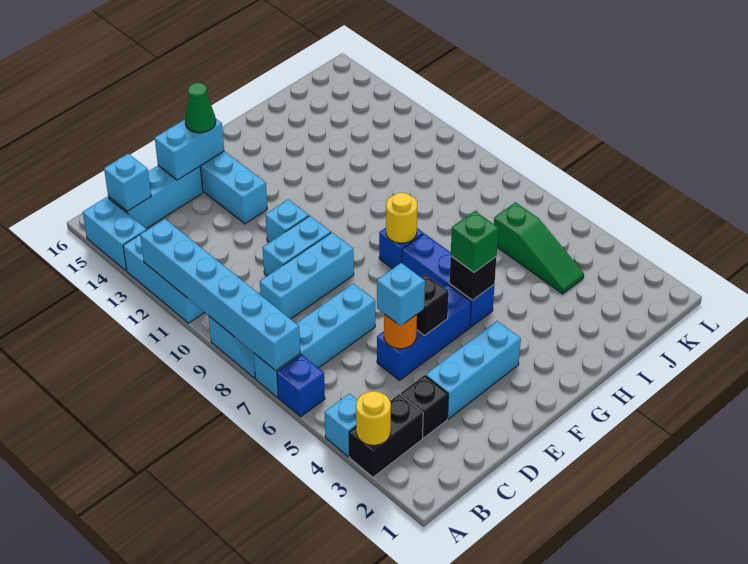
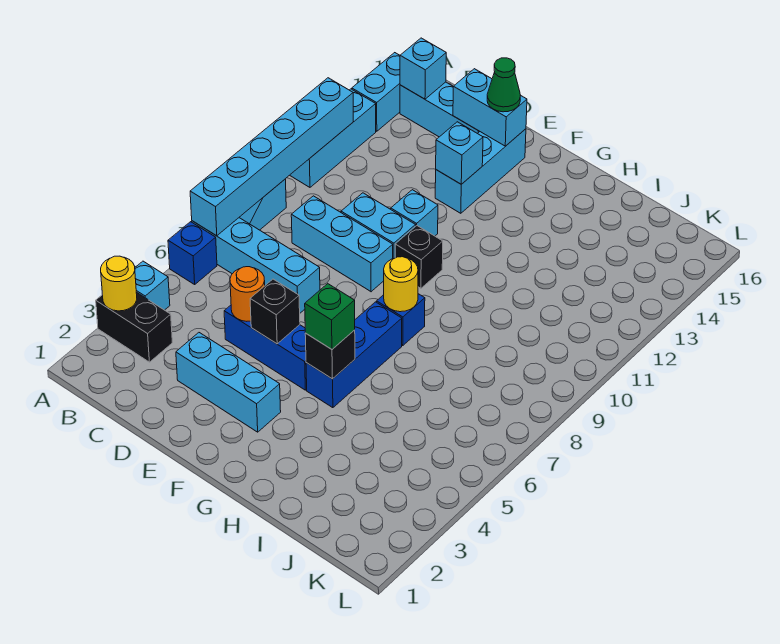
black 1x1 brick [401,375,448,438] -> black 1x1 brick moved to [395,226,443,288]
cyan 1x1 brick [377,263,425,326] -> cyan 1x1 brick moved to [436,122,483,184]
green 1x3 slope [494,202,584,294] -> none

